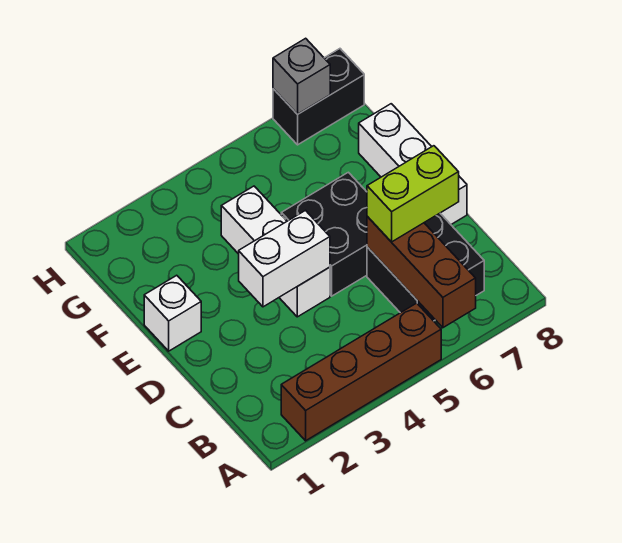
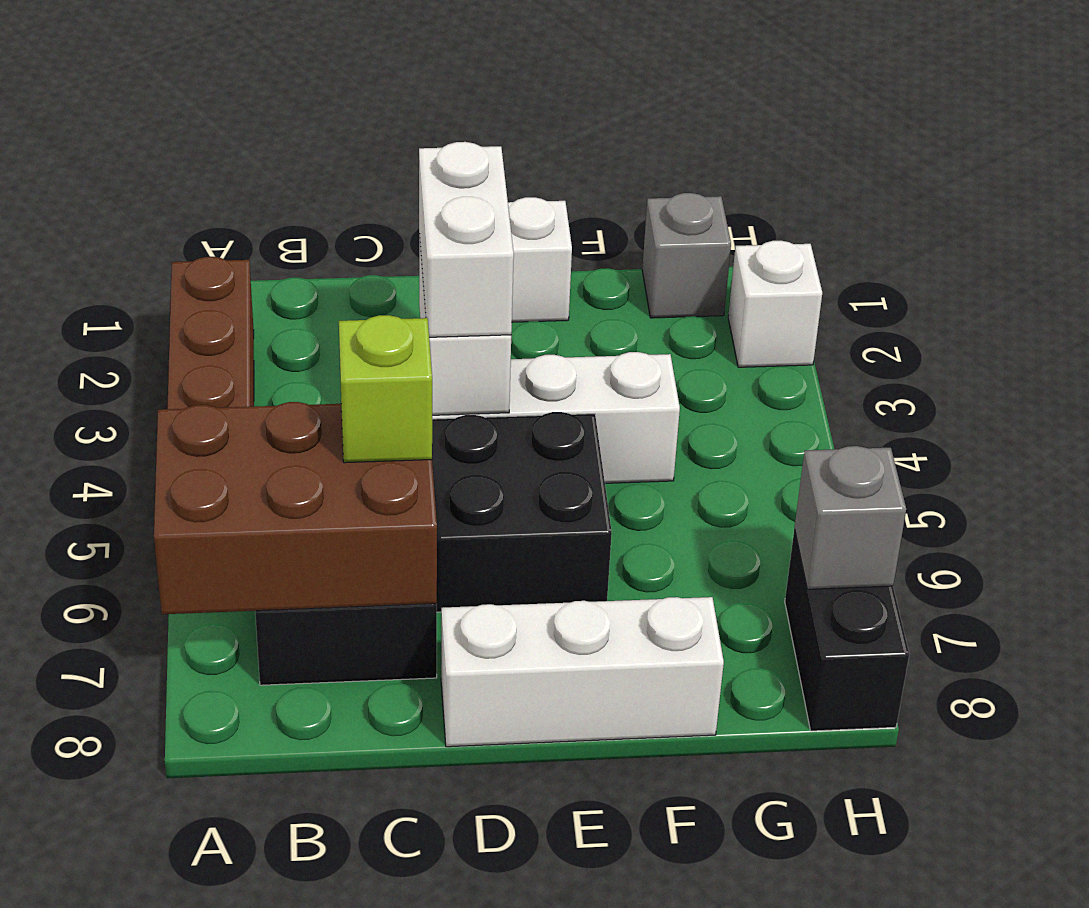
brown 1x3 brick [367,217,476,328] -> brown 2x3 brick [154,402,437,614]
lime 1x2 brick [367,146,459,242] -> lime 1x1 brick [339,315,432,463]
none -> white 1x2 brick [419,142,514,337]
none -> grey 1x1 brick [642,193,731,318]
none -> white 1x1 brick [728,241,822,367]

